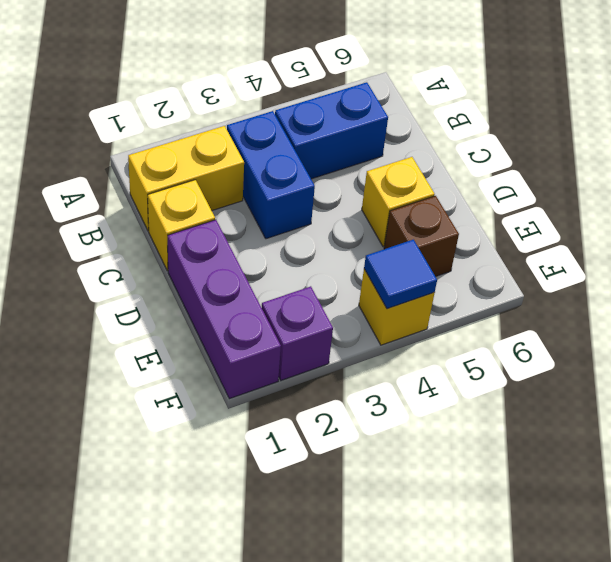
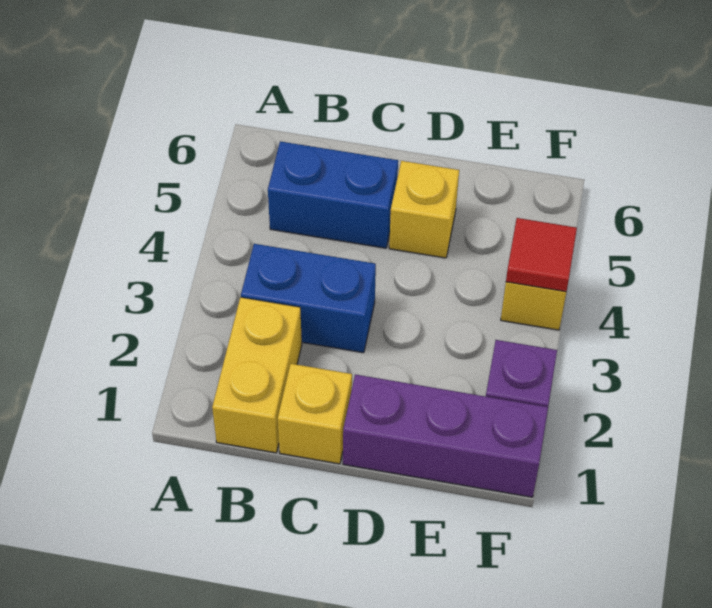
blue 1x2 brick [275,82,388,179] -> blue 1x2 brick turned to [268,141,398,248]
brown 1x1 brick [384,196,459,277] -> none
blue 1x1 tile [364,240,437,309] -> red 1x1 tile [506,218,577,292]

